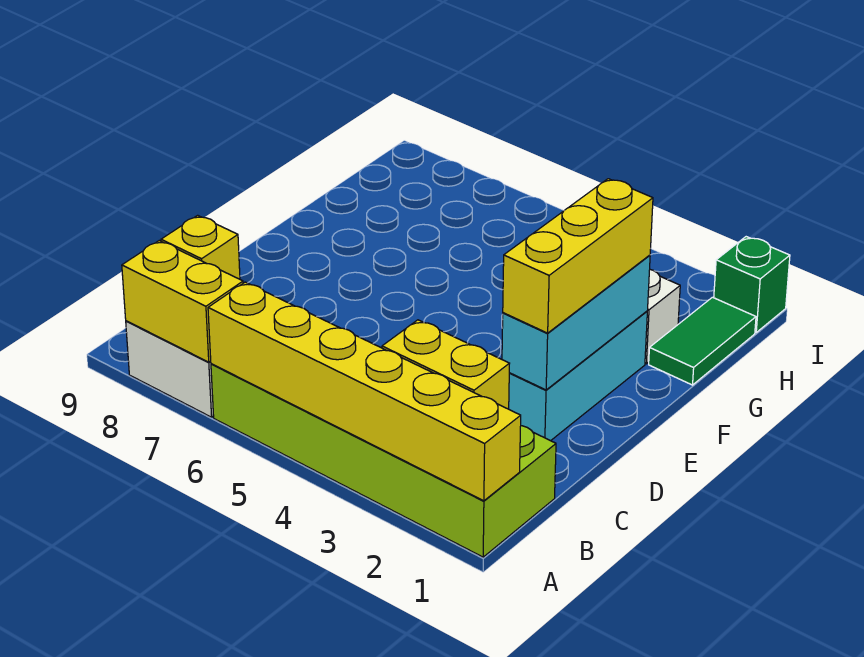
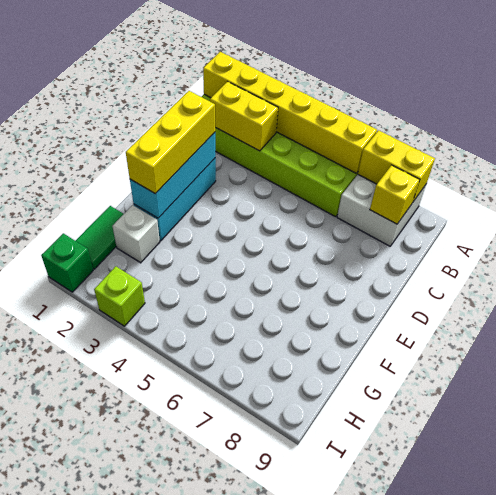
none -> lime 1x1 brick [94,266,145,326]

